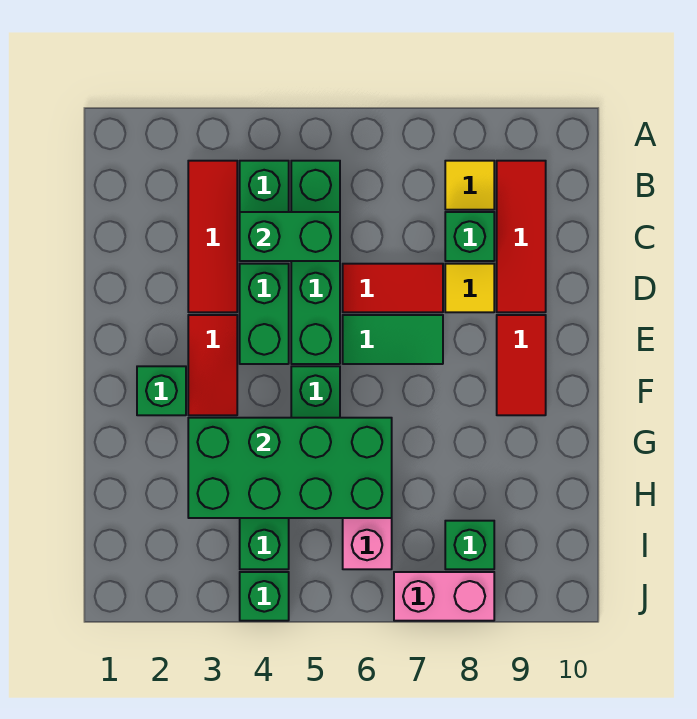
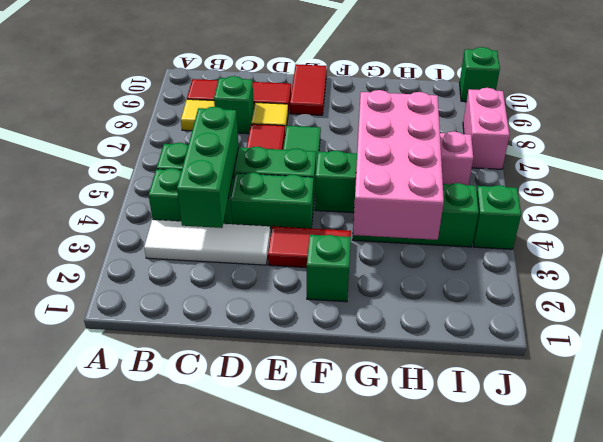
red 1x3 tile [188,161,237,312] -> white 1x3 tile [144,220,270,265]
green 1x2 brick [240,212,340,261] -> green 1x3 brick [177,107,239,228]
red 1x2 tile [497,315,546,415] -> red 1x2 tile turned to [290,64,327,115]
green 2x4 brick [188,418,392,518] -> pink 2x4 brick [353,90,444,240]
green 1x1 brick [445,521,494,569] -> green 1x1 brick moved to [459,47,500,102]

